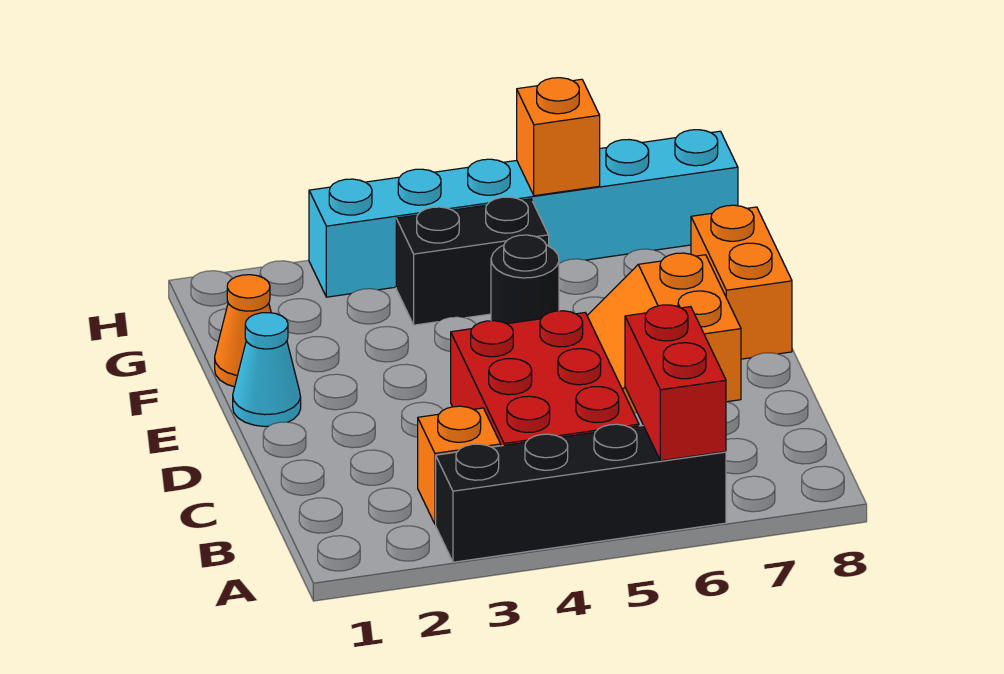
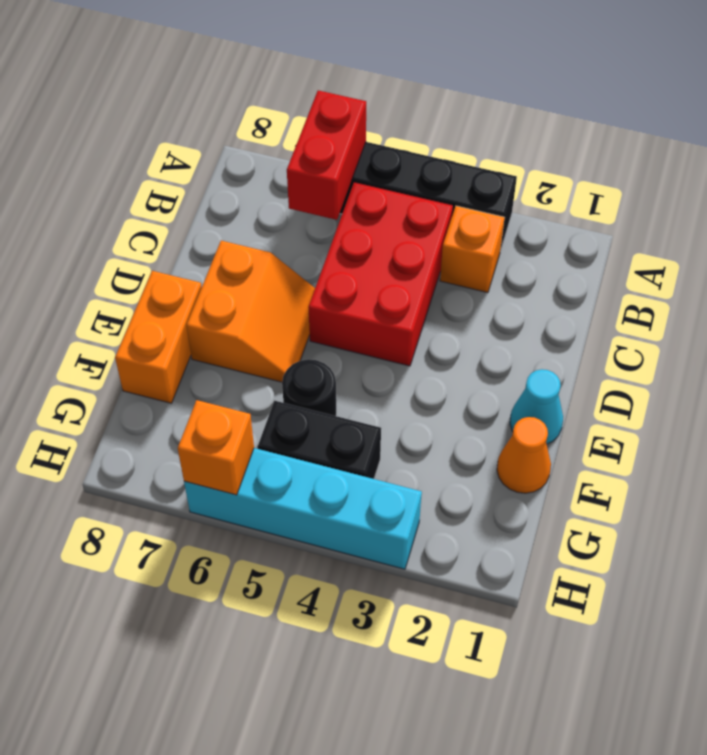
cyan 1x6 brick [309,130,738,297] -> cyan 1x4 brick [184,448,422,569]

